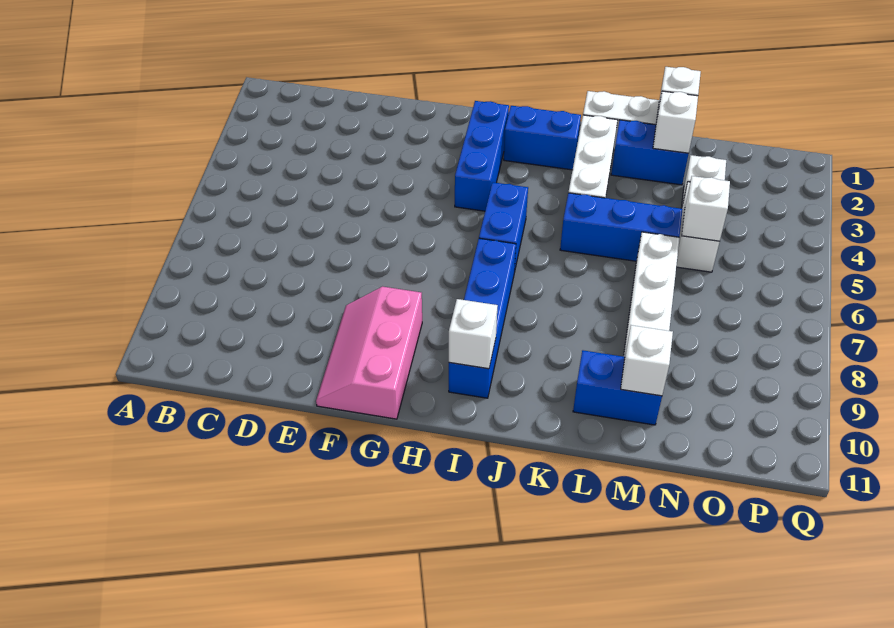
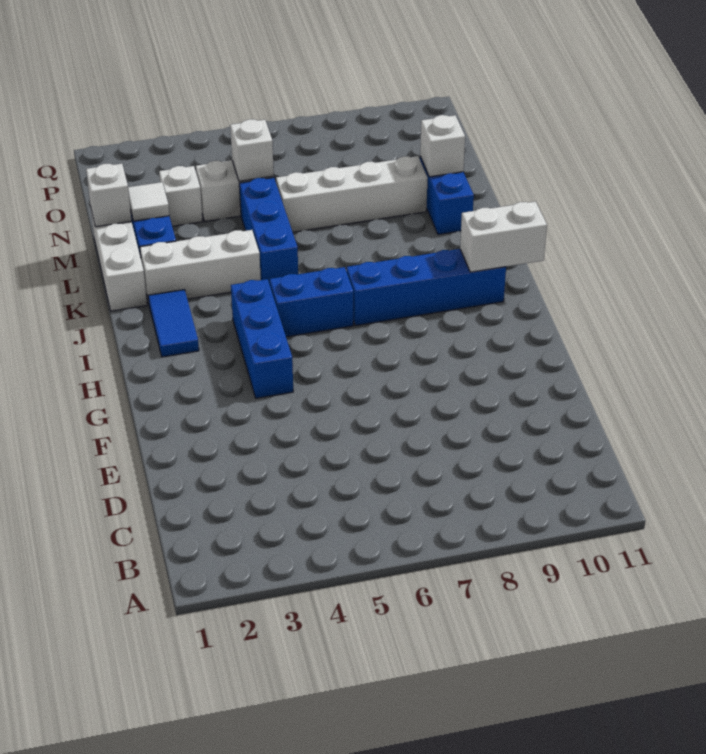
pink 2x3 slope [316,287,422,419] -> none
blue 1x3 brick [455,101,509,211] -> blue 1x3 brick turned to [231,279,293,398]
blue 1x2 brick [504,106,581,170] -> blue 1x2 tile [148,290,199,357]
white 1x1 brick [449,299,498,369] -> white 1x2 brick [460,201,547,272]
white 1x1 brick [653,91,698,153] -> white 1x1 tile [128,182,169,221]

